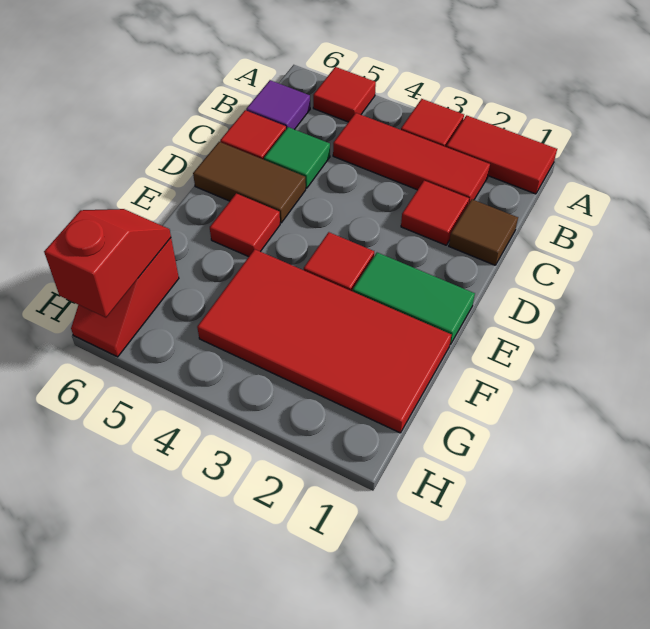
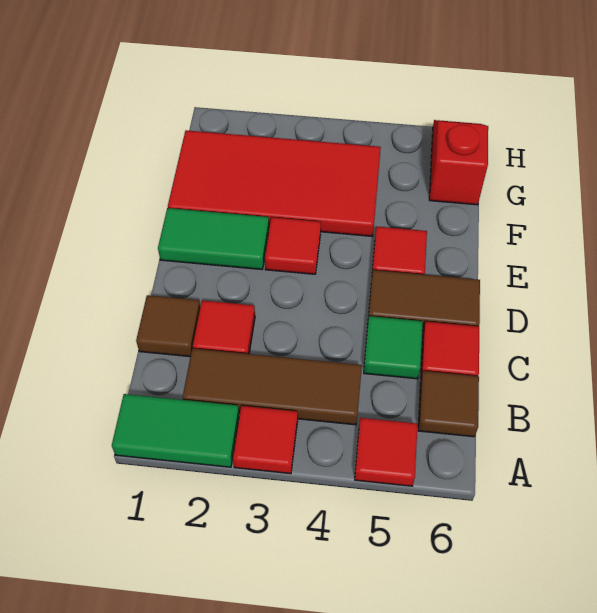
red 1x2 tile [447,115,557,194] -> green 1x2 tile [112,394,239,467]
red 1x3 tile [333,113,490,204] -> brown 1x3 tile [183,349,362,425]
purple 1x1 tile [246,80,310,130] -> brown 1x1 tile [418,371,479,437]
red 1x2 slope [44,209,171,318] -> none

